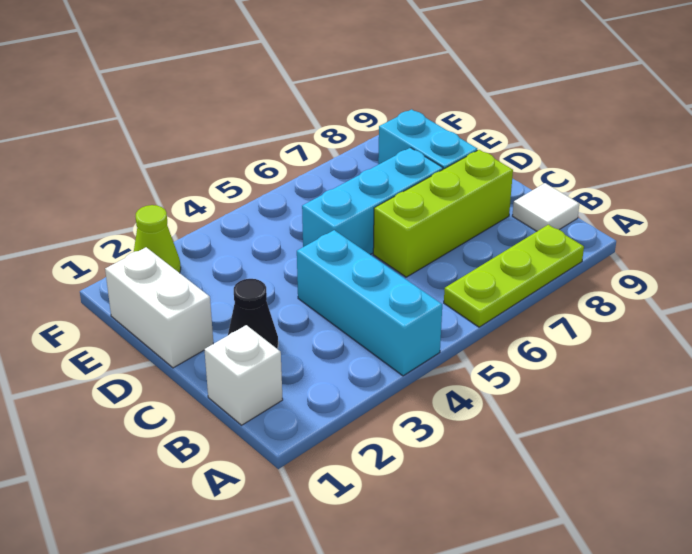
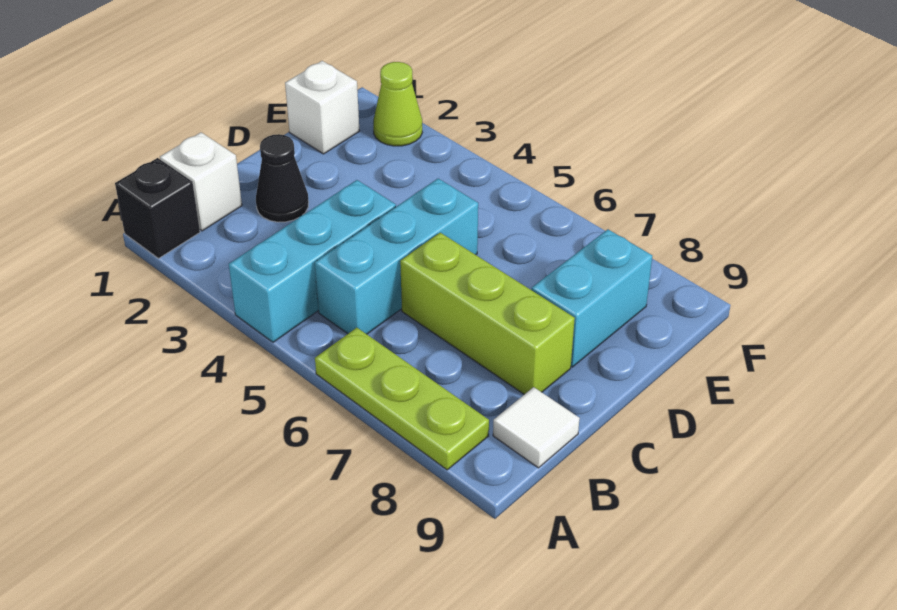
none -> black 1x1 brick [115,158,200,258]
white 1x2 brick [105,247,213,368] -> white 1x1 brick [285,61,359,154]
cyan 1x3 brick [302,148,443,255] -> cyan 1x3 brick turned to [315,179,478,334]

